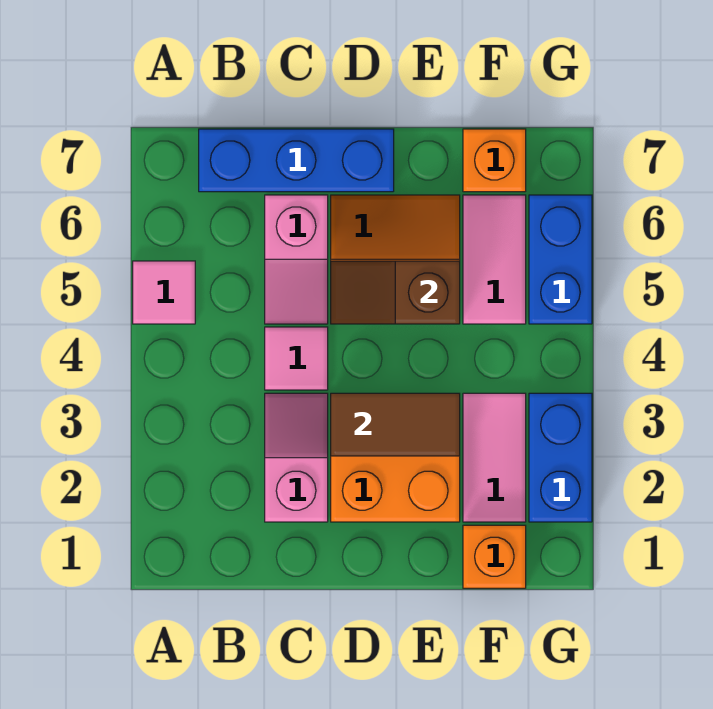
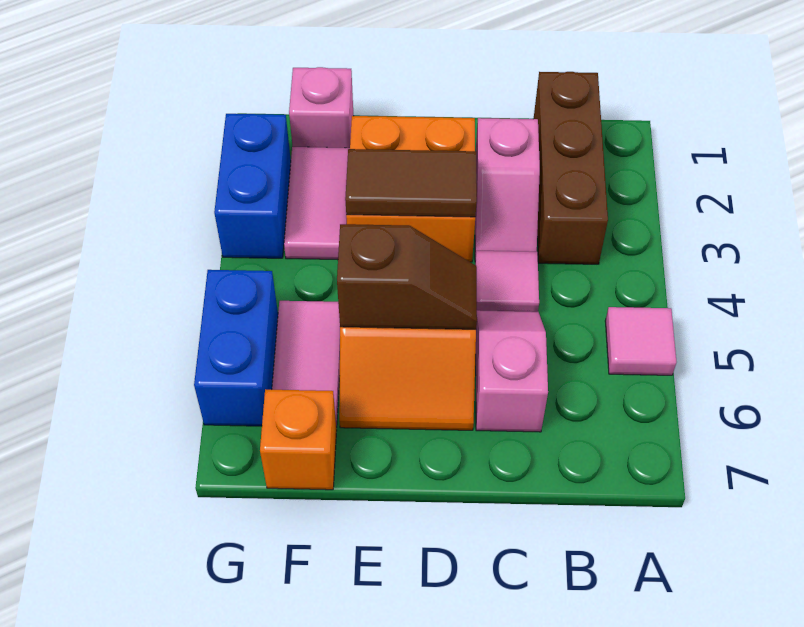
none -> brown 1x3 brick [534,72,608,264]
blue 1x3 brick [199,129,394,192] -> none
orange 1x1 brick [463,525,526,588] -> pink 1x1 brick [289,67,354,148]

